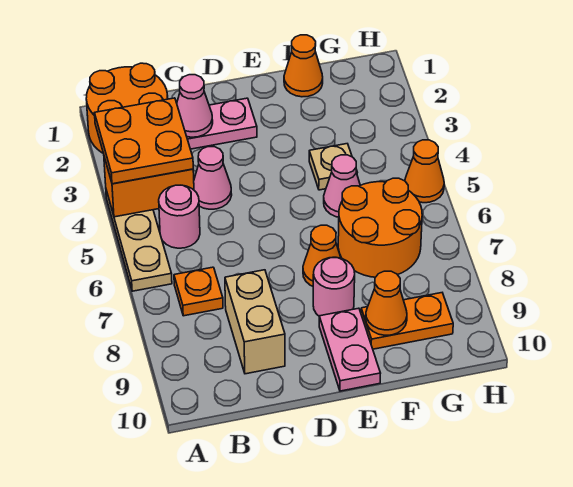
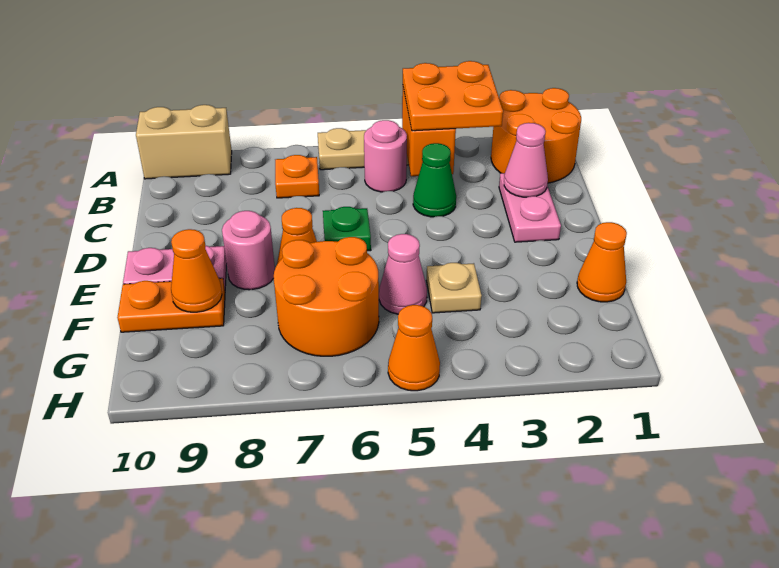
pink 1x1 cone [194,147,232,209] -> green 1x1 cone [413,143,456,217]
tan 1x2 brick [225,270,285,374] -> tan 1x2 brick moved to [136,105,232,179]
none -> green 1x1 plate [323,207,371,251]
orange 1x2 plate [361,293,453,349] -> orange 1x2 plate turned to [117,278,225,332]

